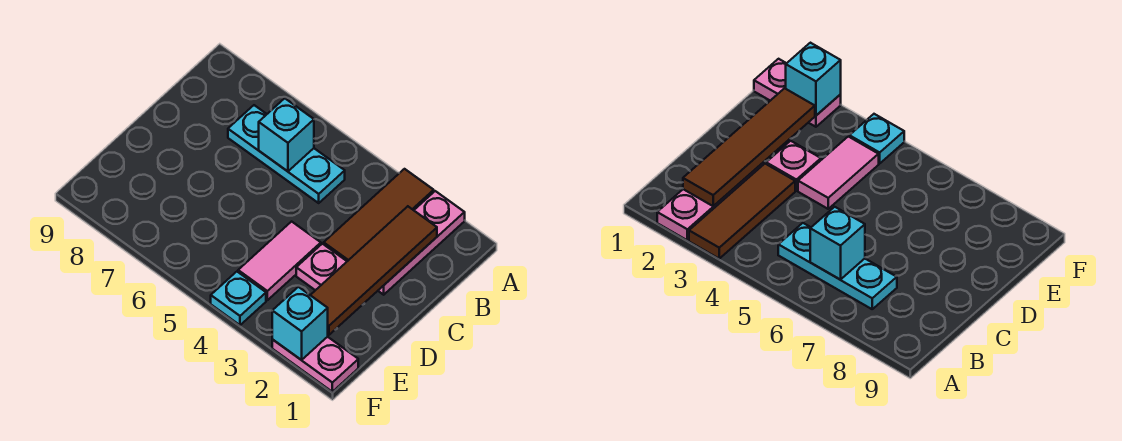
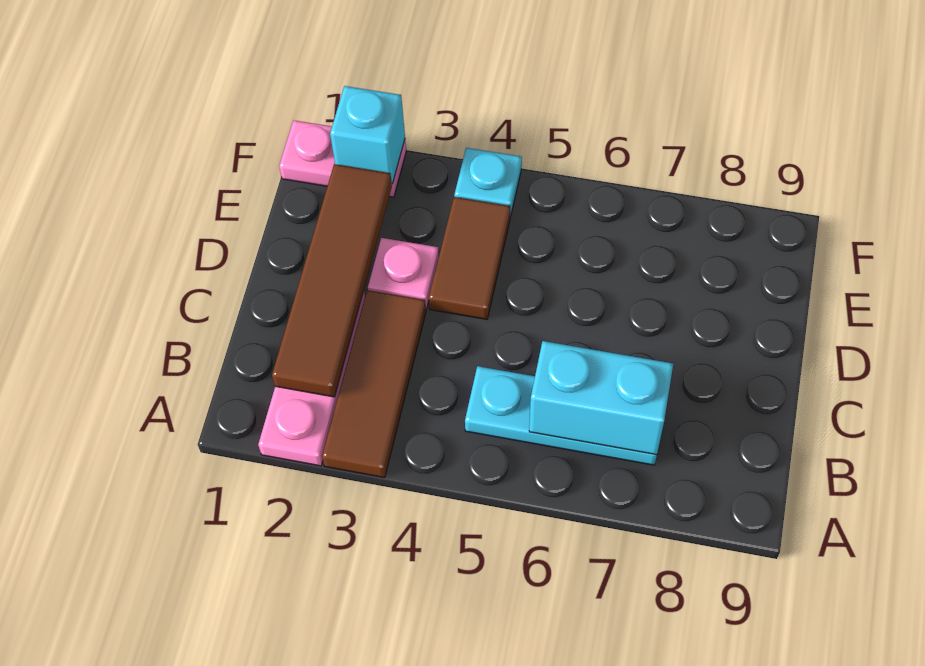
cyan 1x1 brick [259,98,314,171] -> cyan 1x2 brick [529,341,673,455]
pink 1x2 tile [238,222,321,300] -> brown 1x2 tile [429,197,510,319]

